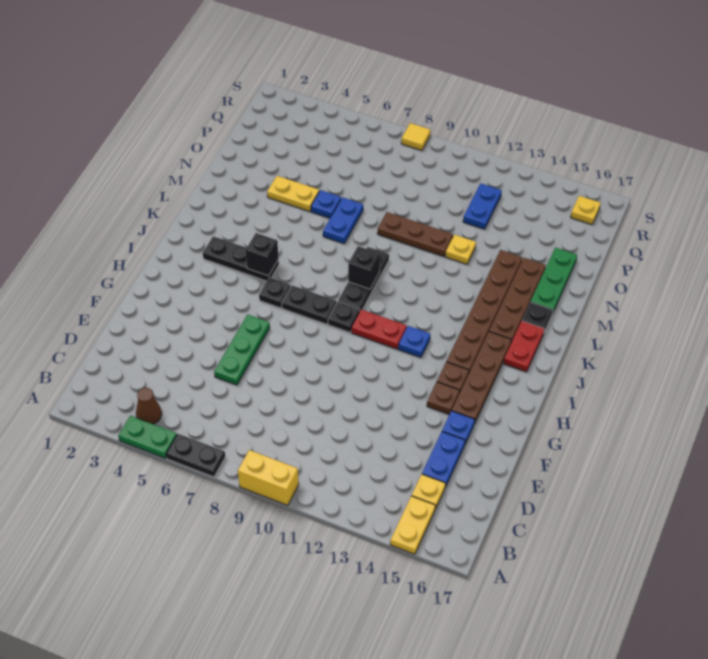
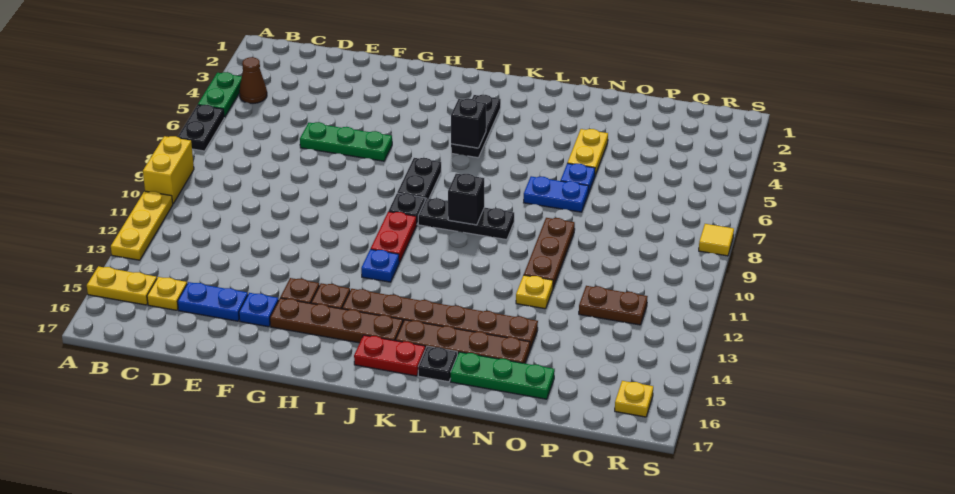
none -> yellow 1x3 plate [111,191,173,260]
black 1x1 plate [259,277,291,308] -> none
blue 1x2 plate [463,183,502,229] -> brown 1x2 plate [579,286,648,325]

